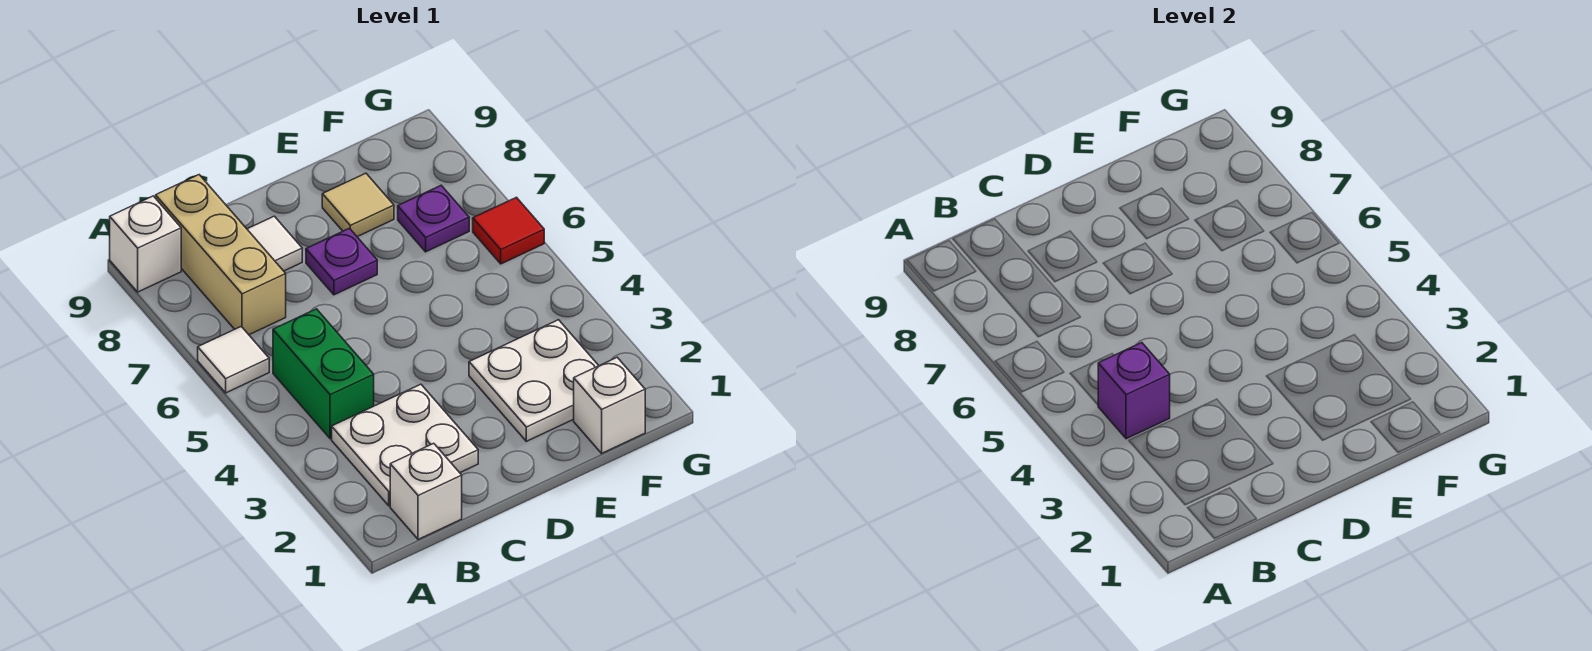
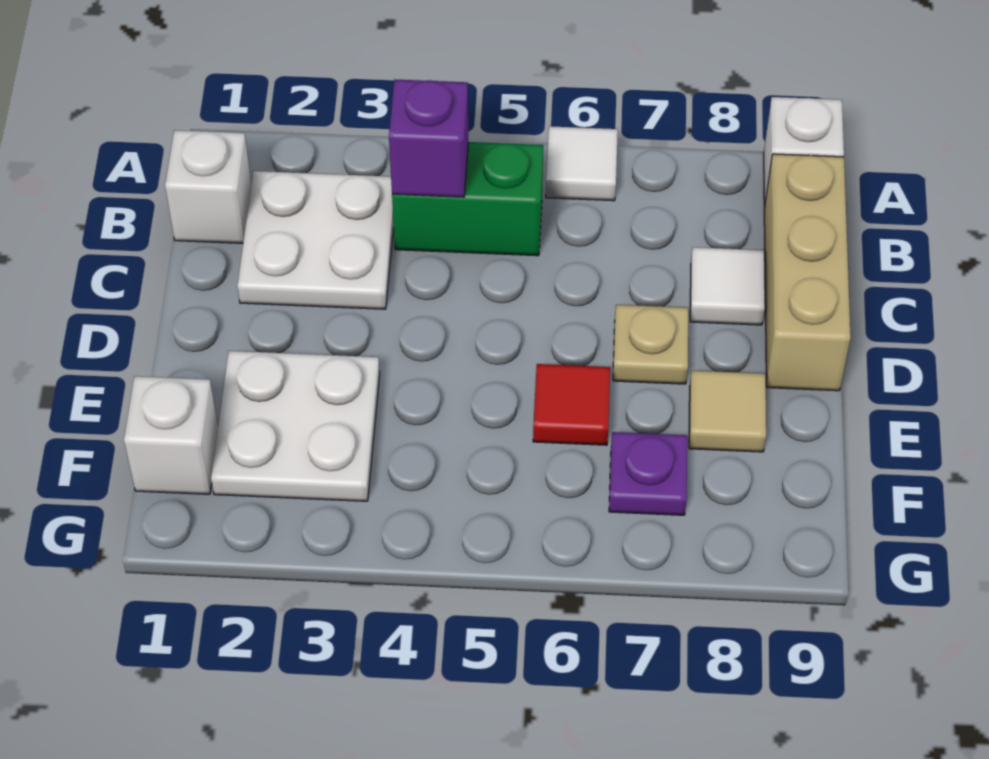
tan 1x3 brick [156,175,286,335] -> tan 1x3 brick turned to [764,154,851,391]
purple 1x1 plate [306,228,377,295] -> tan 1x1 plate [613,305,688,384]
red 1x1 tile [473,197,544,264] -> red 1x1 tile moved to [533,364,610,445]

